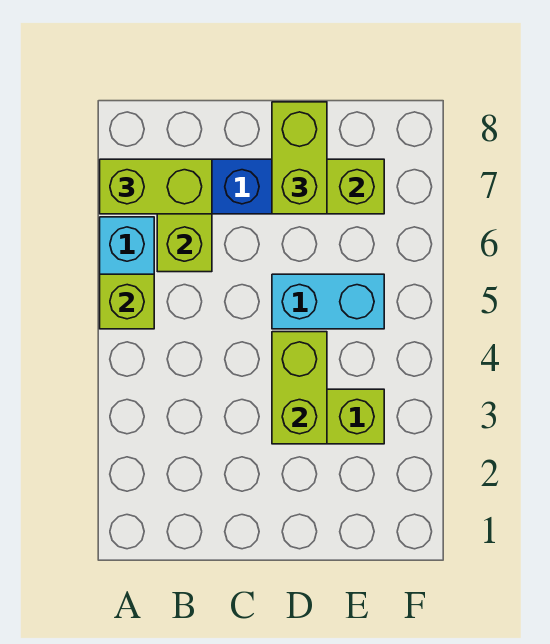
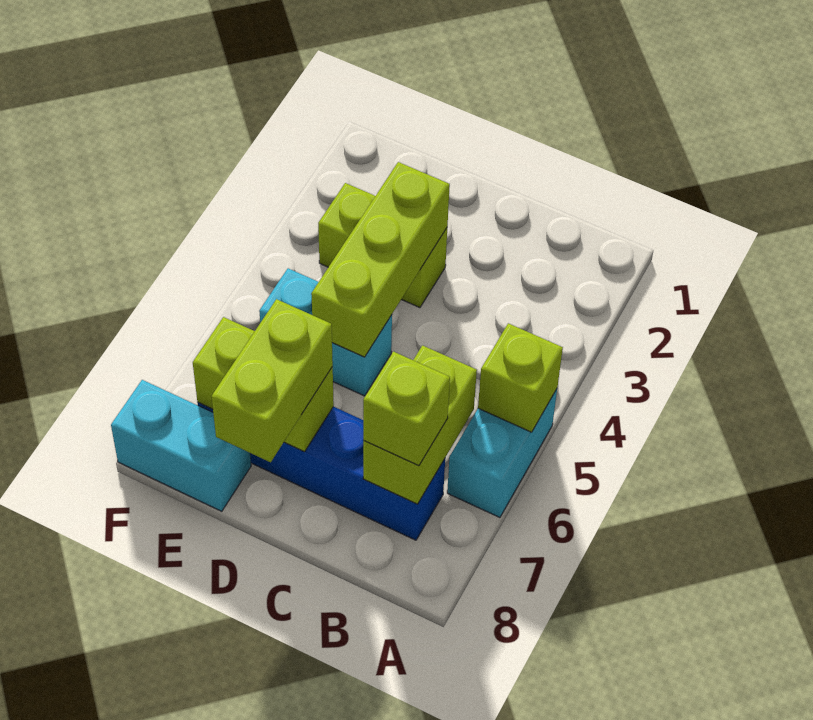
lime 1x2 brick [100,159,212,214] -> lime 1x1 brick [363,352,450,466]
lime 1x2 brick [272,332,327,444] -> lime 1x3 brick [311,162,450,357]
none -> cyan 1x2 brick [111,380,251,511]

